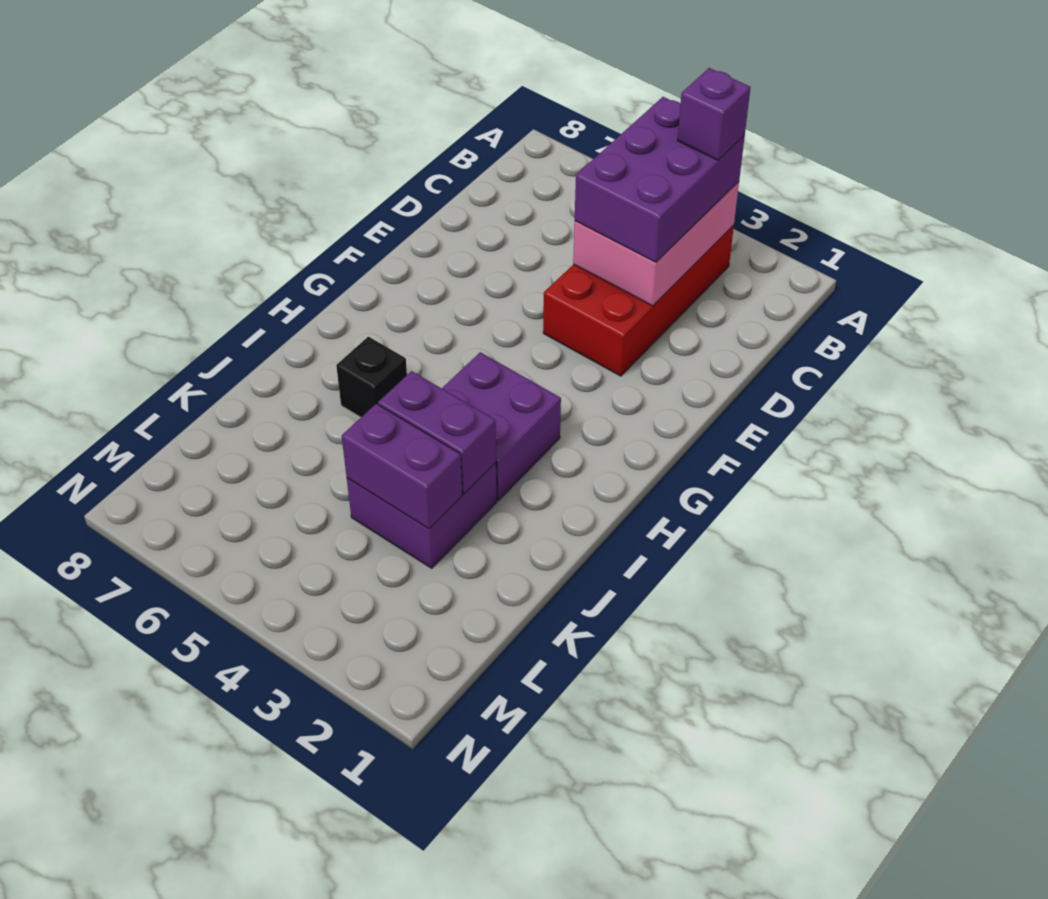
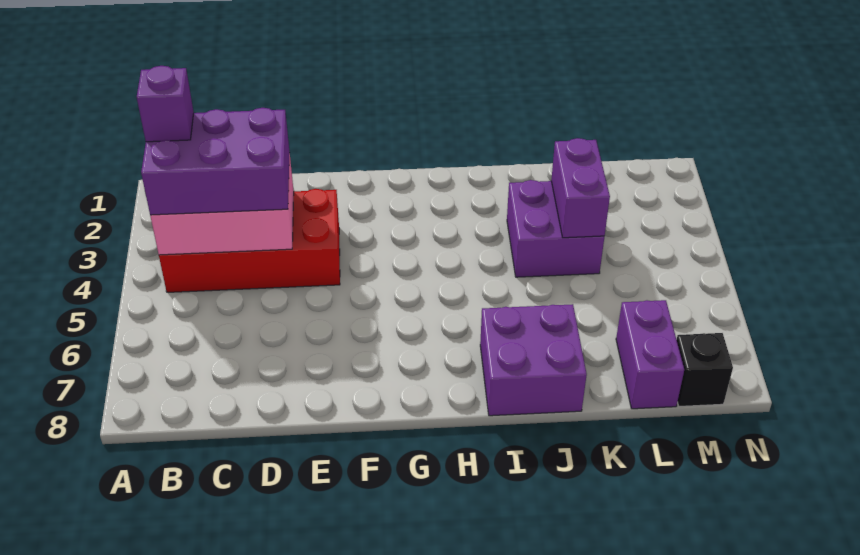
purple 2x2 brick [442,352,561,500] -> purple 2x2 brick moved to [480,304,587,416]
black 1x1 brick [336,337,407,417] -> black 1x1 brick moved to [677,333,733,406]
purple 1x2 brick [378,371,496,494] -> purple 1x2 brick moved to [616,300,684,409]

